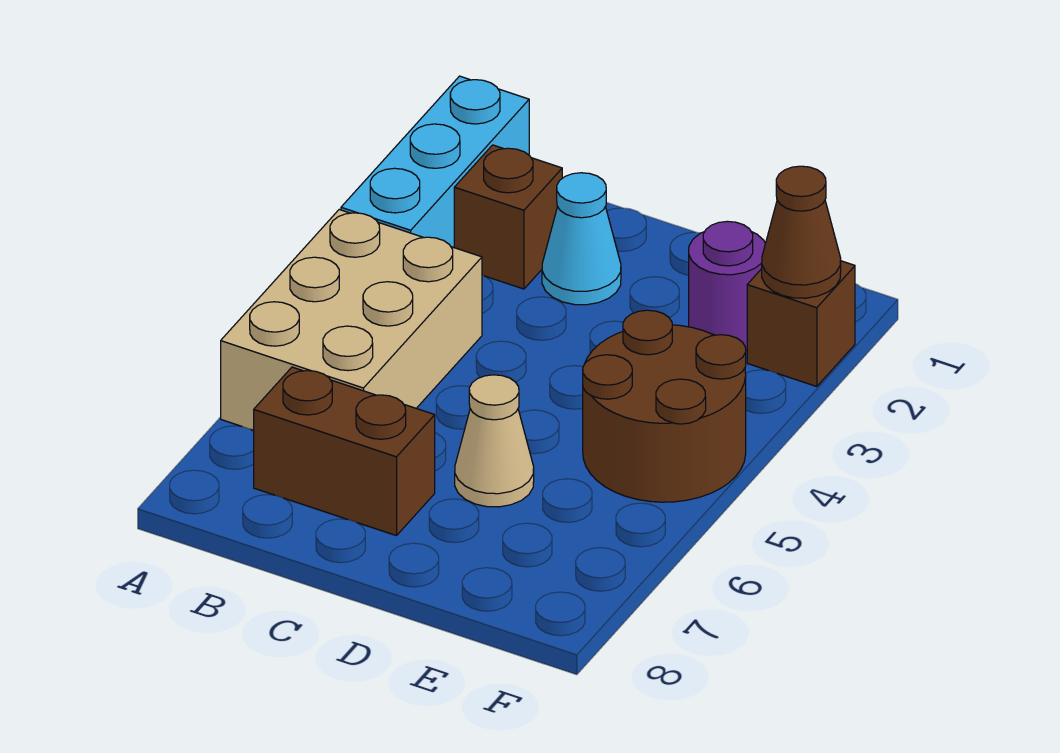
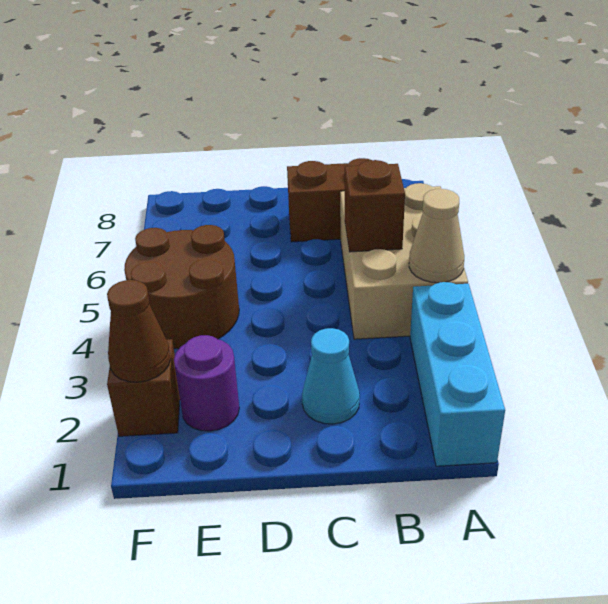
brown 1x1 brick [454,145,562,289] -> brown 1x1 brick moved to [345,160,405,252]
tan 1x1 cone [455,375,534,507] -> tan 1x1 cone moved to [409,189,464,283]

